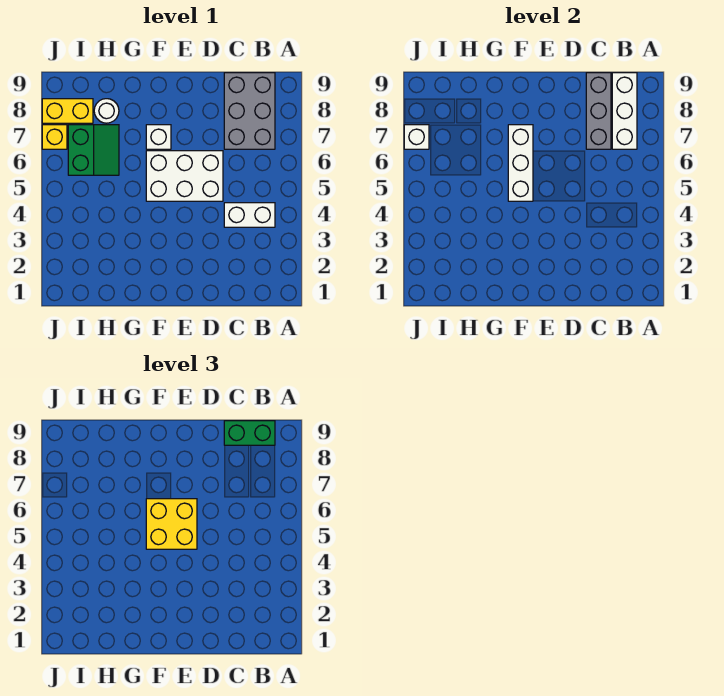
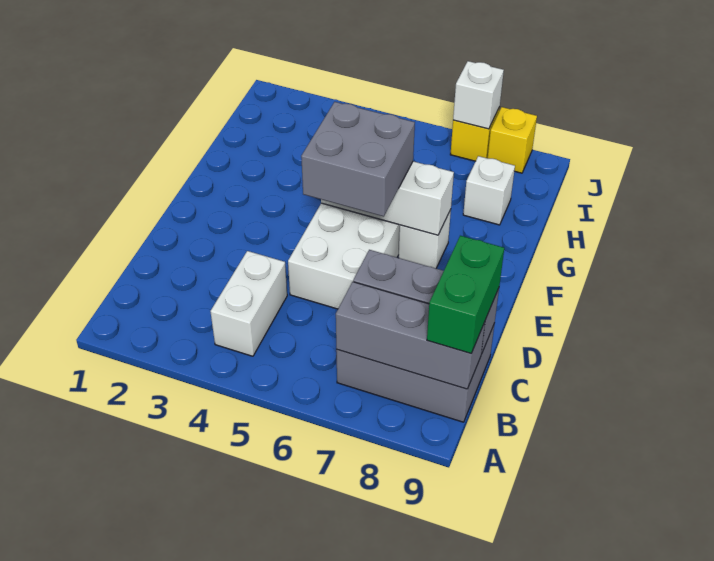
white 1x3 brick [612,73,637,149] -> grey 1x3 brick [336,282,485,389]
yellow 2x2 brick [146,499,197,549] -> grey 2x2 brick [301,102,415,217]
green 2x2 slope [68,125,119,175] -> none
white 1x1 round brick [94,99,119,123] -> white 1x1 brick [463,156,515,225]
yellow 1x2 brick [42,99,93,123] -> yellow 1x1 brick [488,107,537,173]

